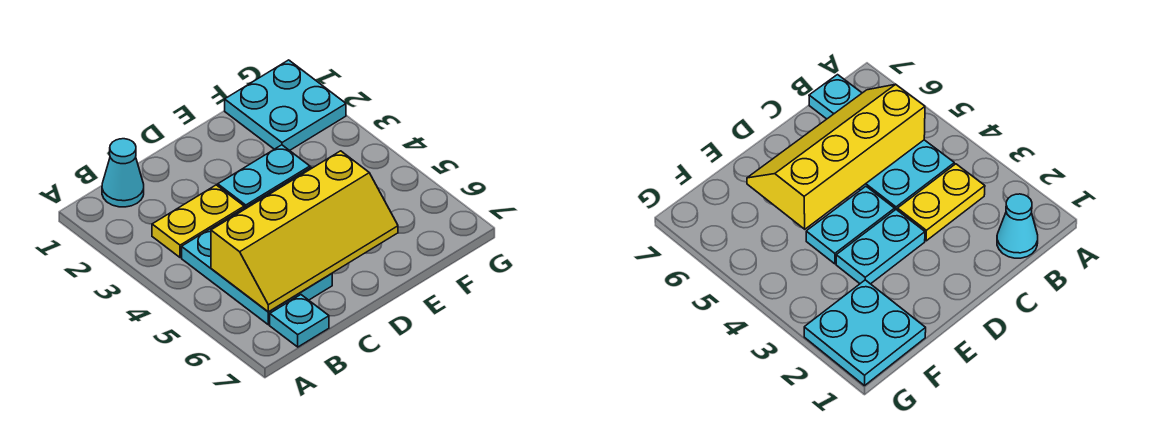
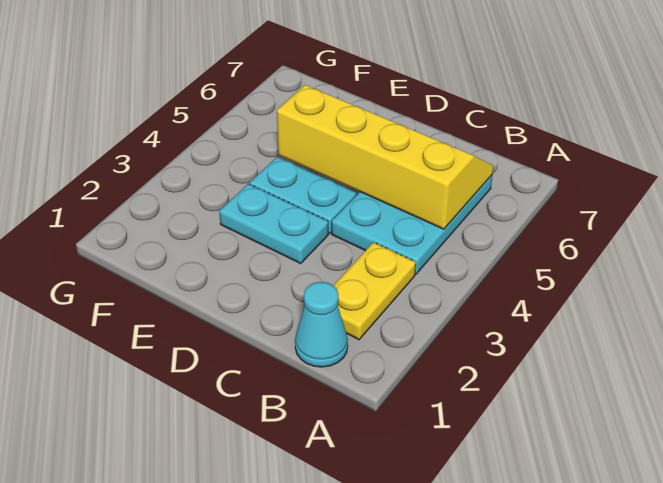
yellow 1x2 plate [152,185,244,258] -> yellow 1x2 plate turned to [333,242,416,340]
cyan 1x1 plate [270,295,329,347] -> none
cyan 2x2 plate [225,60,346,151] -> none

